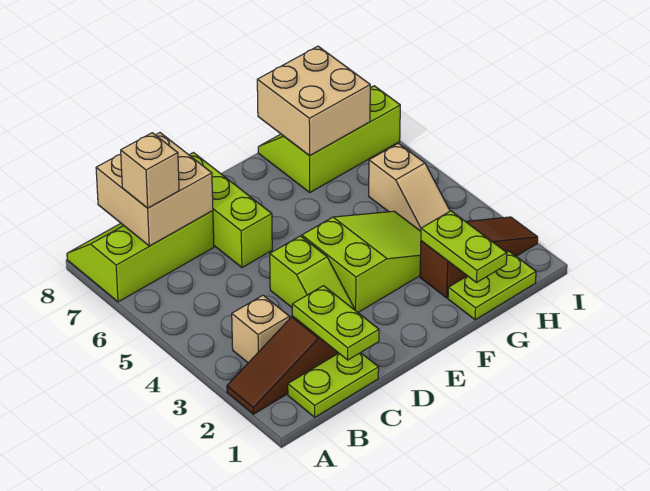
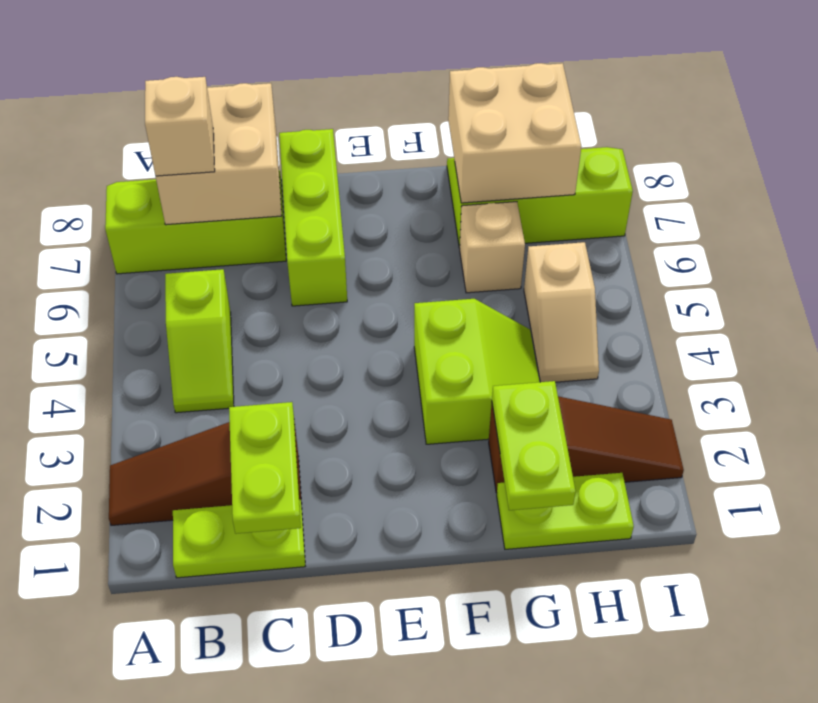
tan 1x1 brick [232,295,290,363] -> tan 1x1 brick moved to [460,202,525,293]
lime 1x2 slope [270,236,354,309] -> lime 1x2 slope moved to [165,269,234,413]
lime 2x3 slope [302,211,421,312] -> lime 2x2 slope [414,299,540,444]

